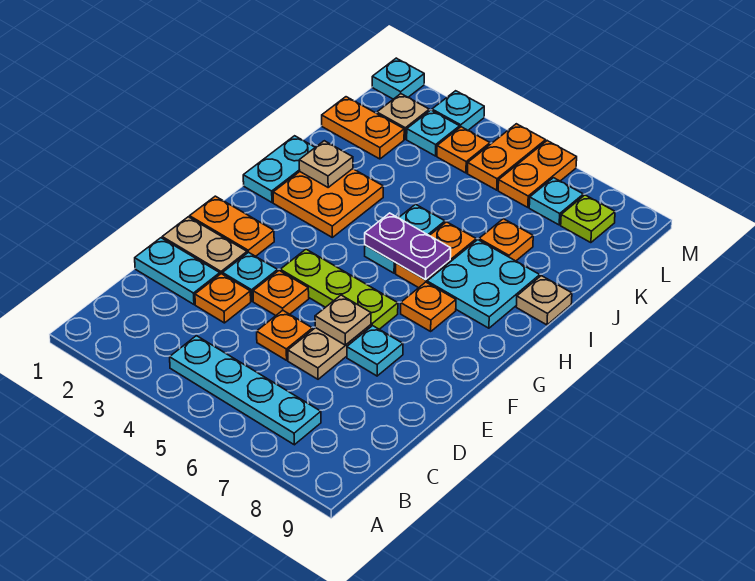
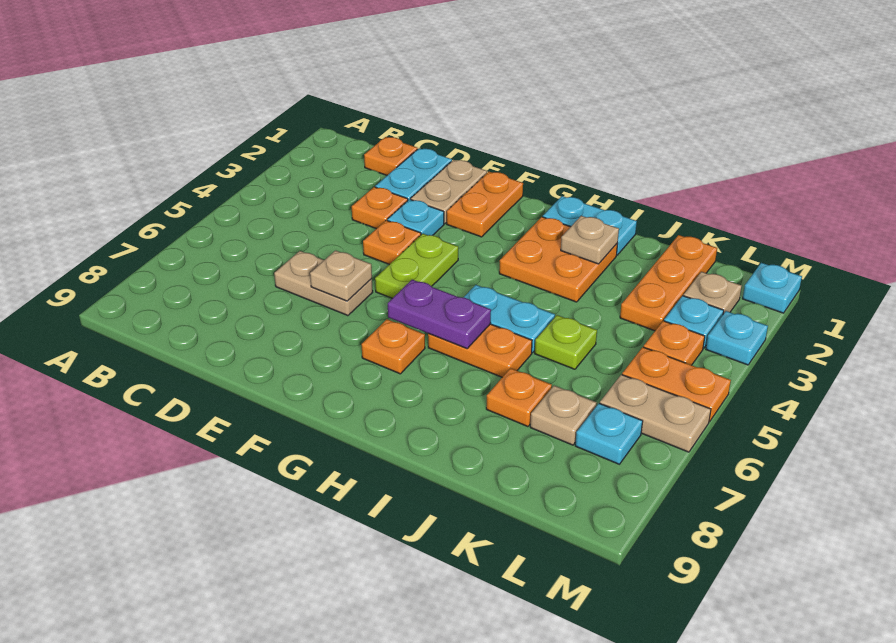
cyan 1x4 plate [170,336,321,445] -> none
orange 1x1 plate [257,310,313,360] -> orange 1x1 plate moved to [364,137,418,175]
cyan 1x1 plate [347,326,403,376] -> none
lime 1x3 plate [280,249,398,329] -> lime 1x2 plate [375,234,458,298]
purple 1x2 plate [365,213,451,280] -> purple 1x2 plate turned to [388,280,491,348]
cyan 2x2 plate [427,240,540,328] -> none
tan 1x1 plate [516,276,572,325] -> tan 1x1 plate moved to [530,386,597,445]
orange 1x2 plate [322,97,404,159] -> orange 1x3 plate [620,235,717,331]
orange 1x2 plate [498,141,577,207] -> tan 1x2 plate [600,375,711,452]
lime 1x1 plate [561,195,615,243] -> lime 1x1 plate moved to [535,315,597,369]

